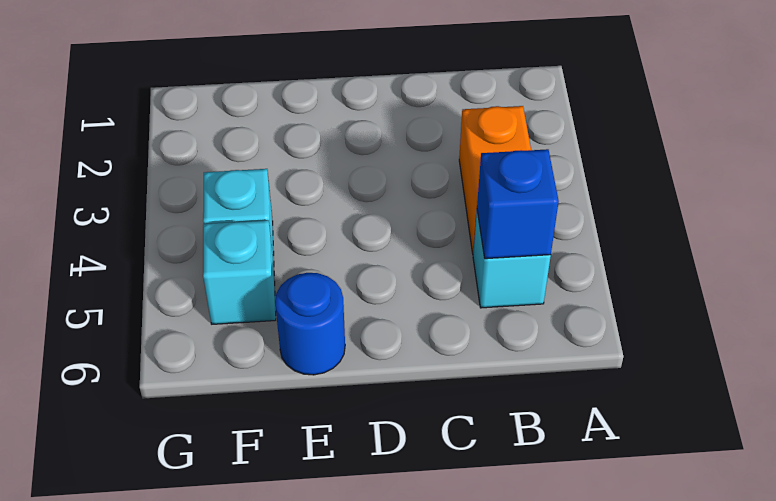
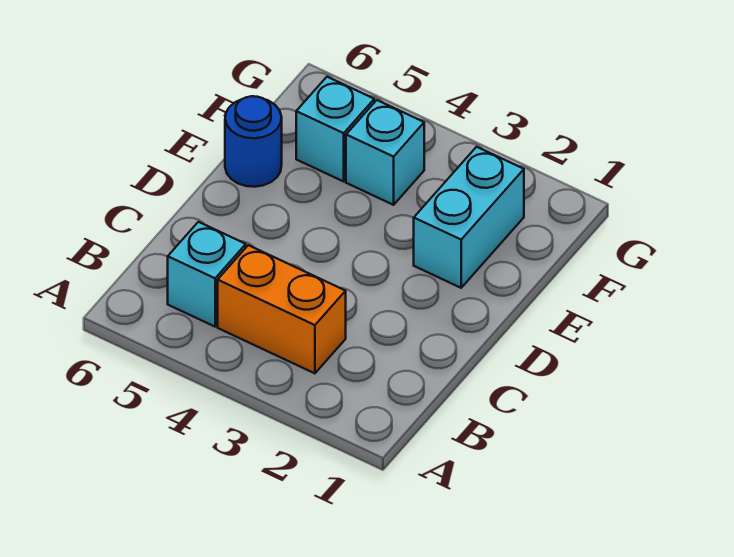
blue 1x1 brick [477,149,559,259] -> none
none -> cyan 1x2 brick [414,147,524,288]

